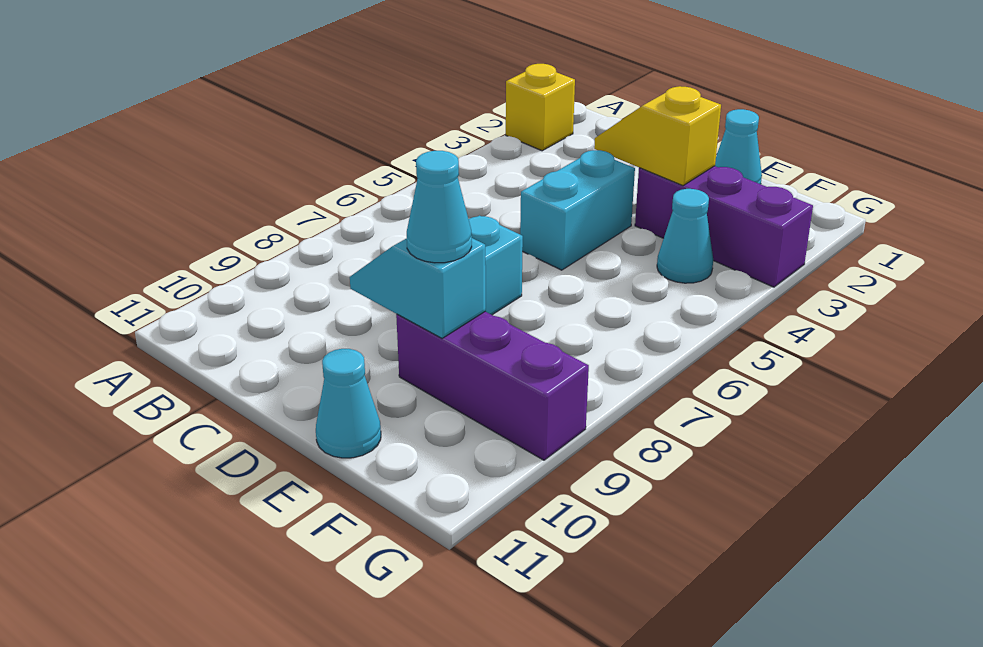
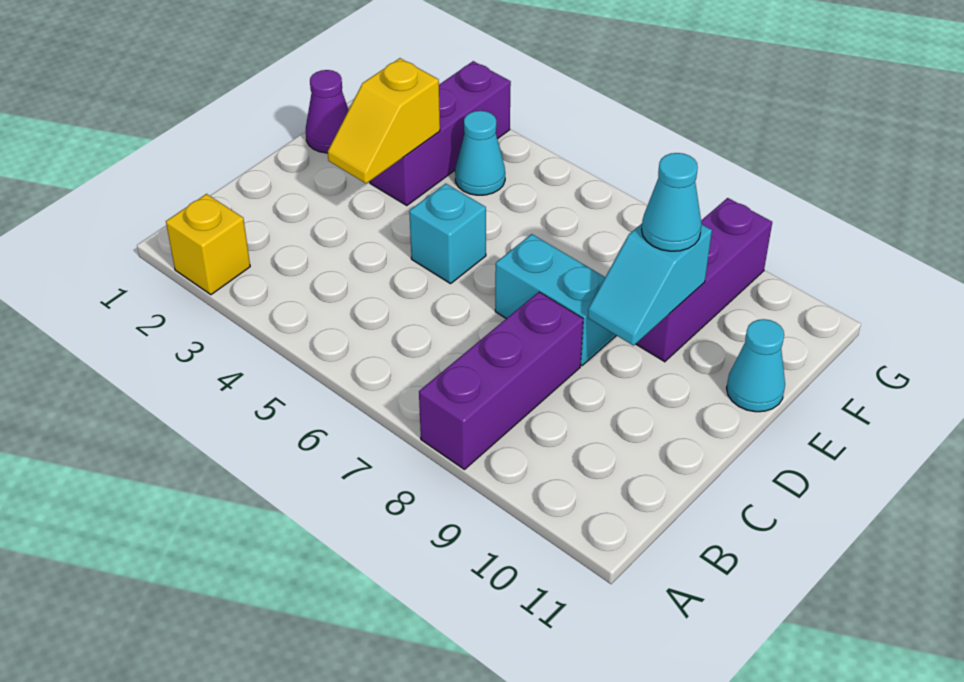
none -> purple 1x3 brick [419,292,583,469]
cyan 1x2 brick [520,150,635,270] -> cyan 1x1 brick [409,184,486,284]
cyan 1x1 cone [715,109,762,184] -> purple 1x1 cone [306,70,348,153]

